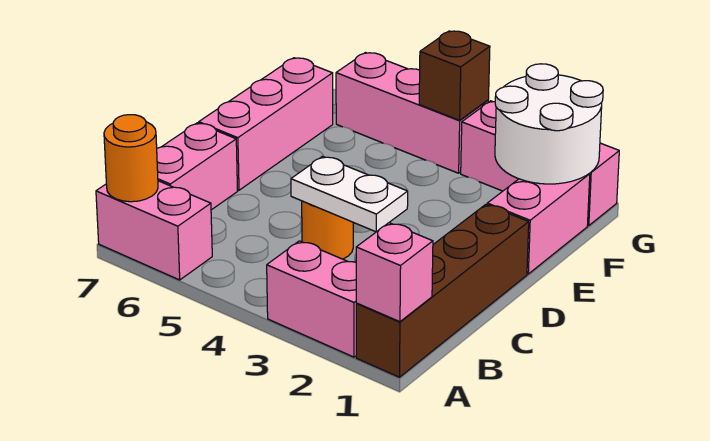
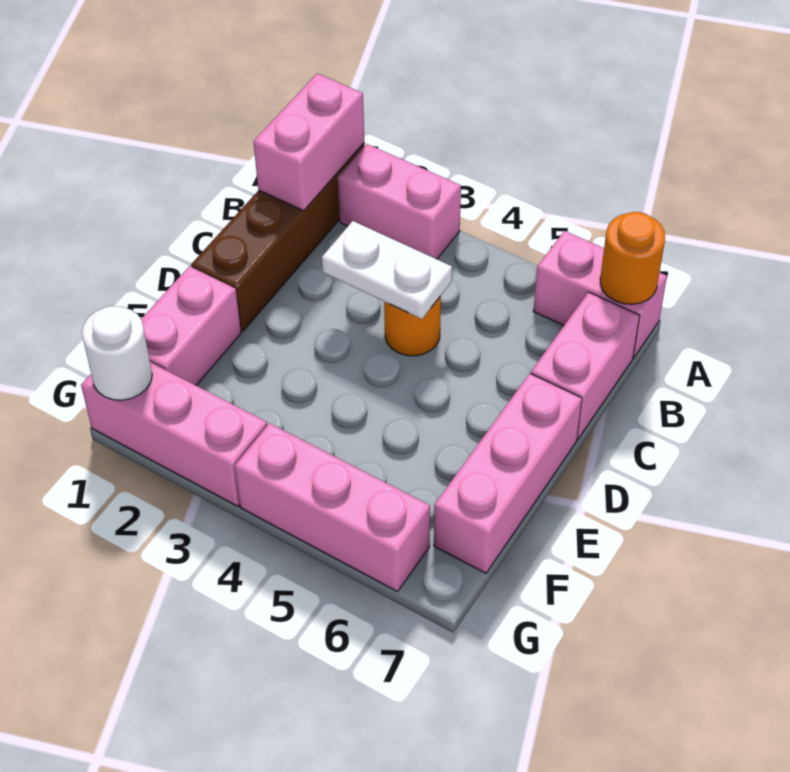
pink 1x1 brick [356,223,433,322] -> pink 1x2 brick [253,74,364,211]
white 2x2 round brick [495,64,603,184] -> white 1x1 round brick [82,306,152,400]
brown 1x1 brick [419,31,490,120] -> none

